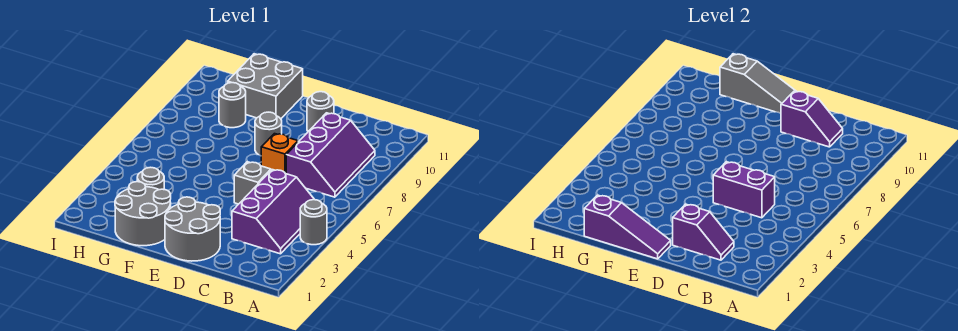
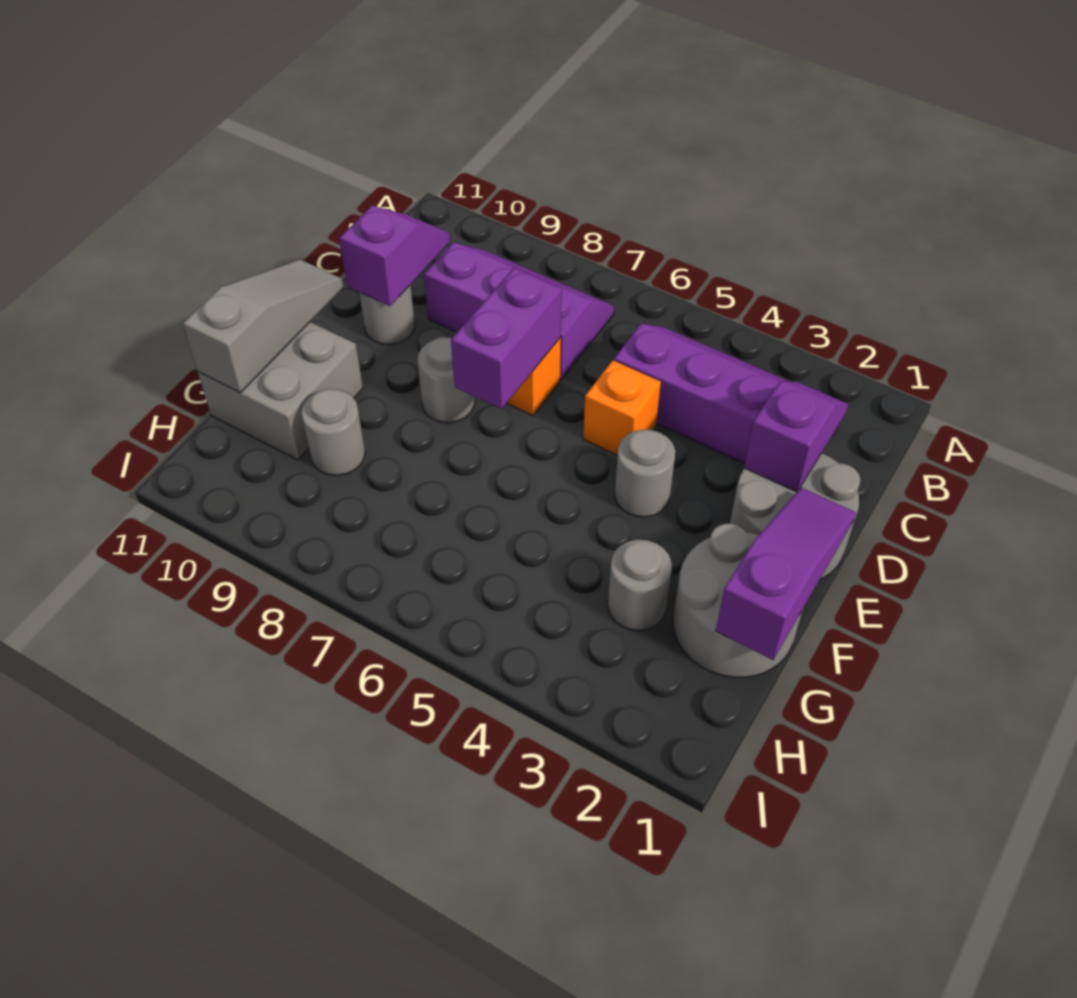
grey 1x1 round brick [300,200,327,245] -> grey 1x1 round brick moved to [615,430,675,517]
purple 1x2 brick [713,162,775,218] -> purple 1x2 brick moved to [451,268,562,409]
grey 1x1 brick [234,162,271,204] -> orange 1x1 brick [583,360,661,456]

